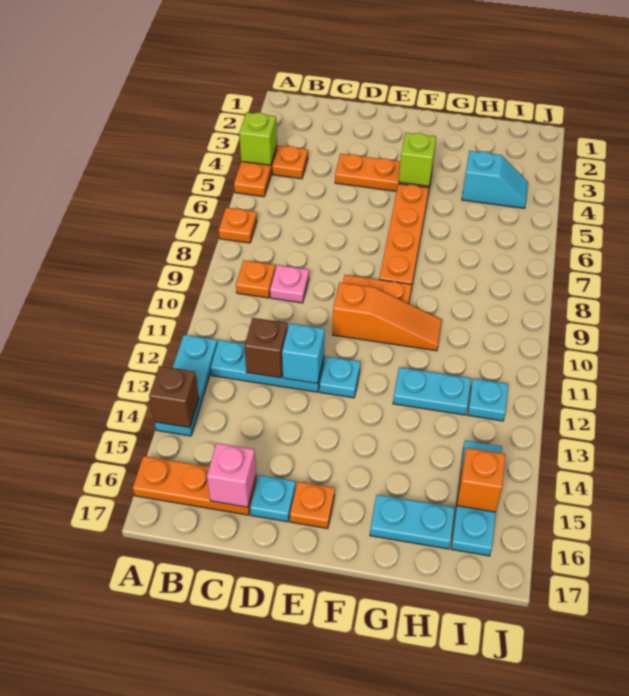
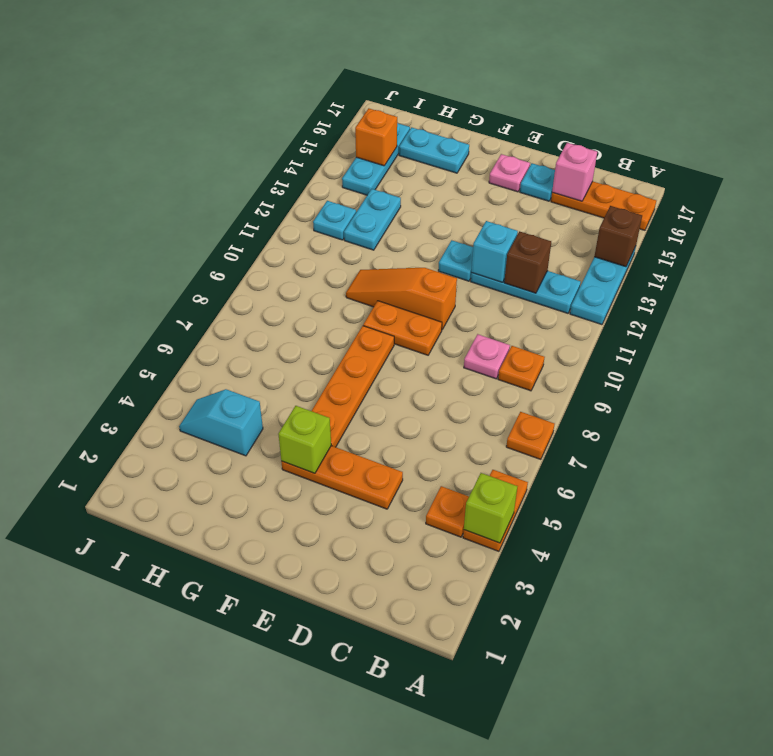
orange 1x1 plate [290,482,335,529] -> pink 1x1 plate [489,154,530,192]
cyan 1x2 plate [393,367,471,415] -> cyan 1x2 plate turned to [344,189,401,250]

